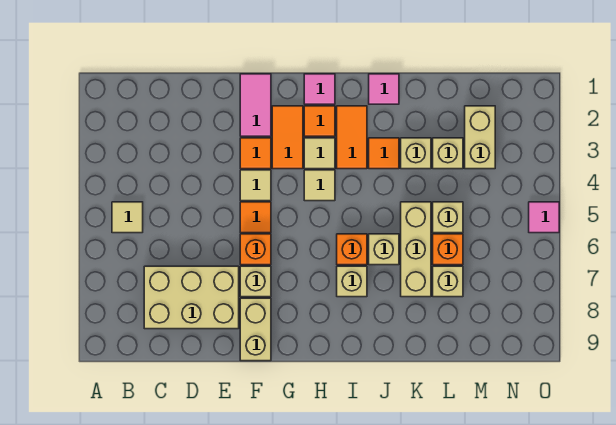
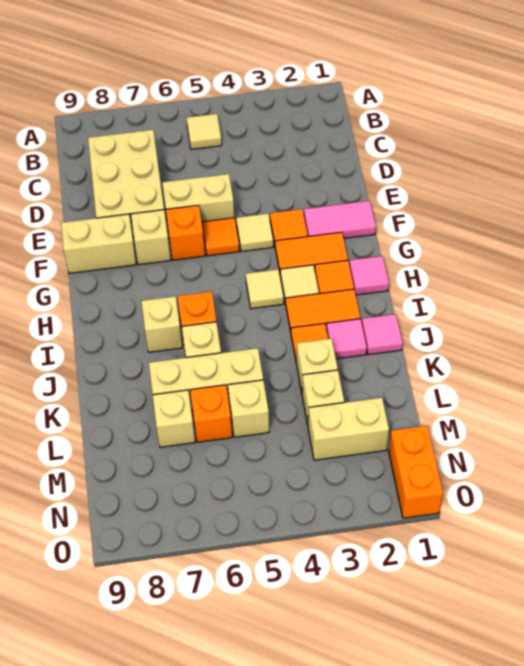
none -> tan 1x2 brick [162,174,234,228]
none -> orange 1x2 brick [389,426,443,518]
pink 1x1 tile [529,202,559,233] -> pink 1x1 tile moved to [327,319,367,359]

